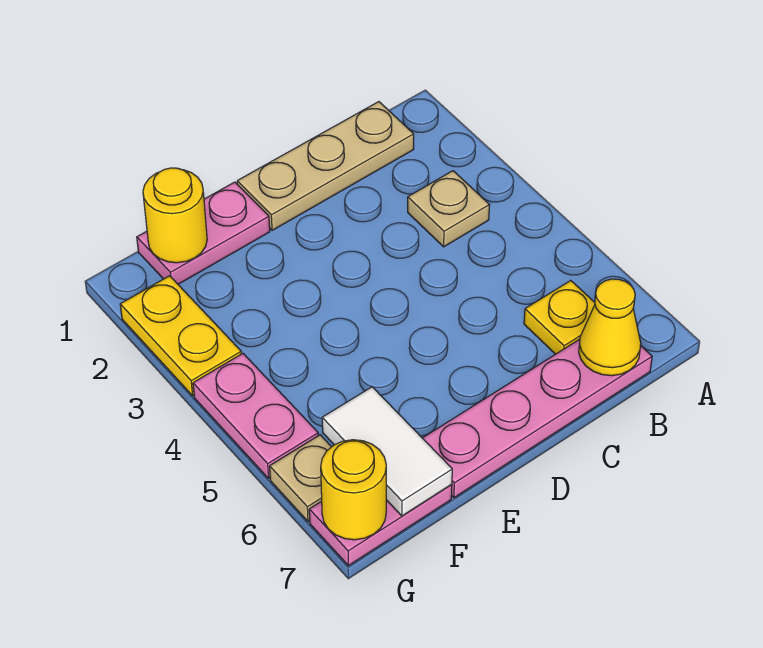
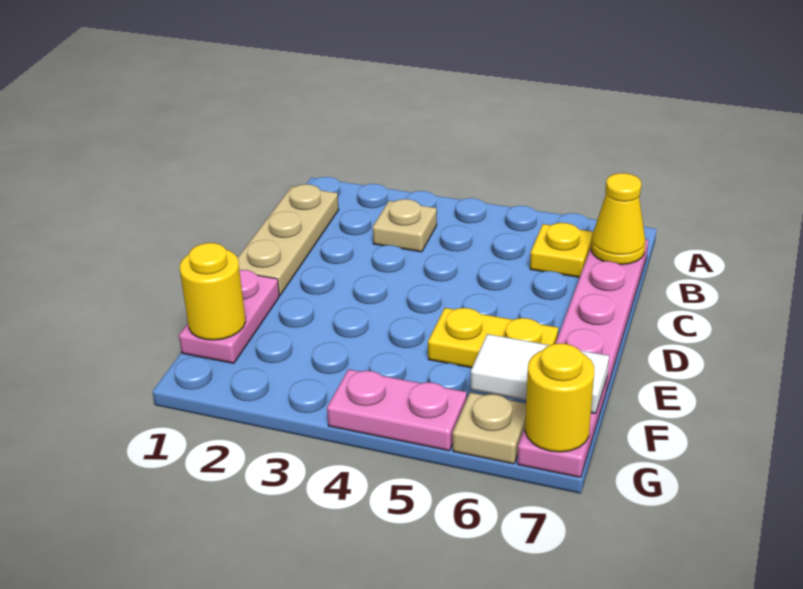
yellow 1x2 plate [120,276,241,396] -> yellow 1x2 plate moved to [428,308,558,368]

